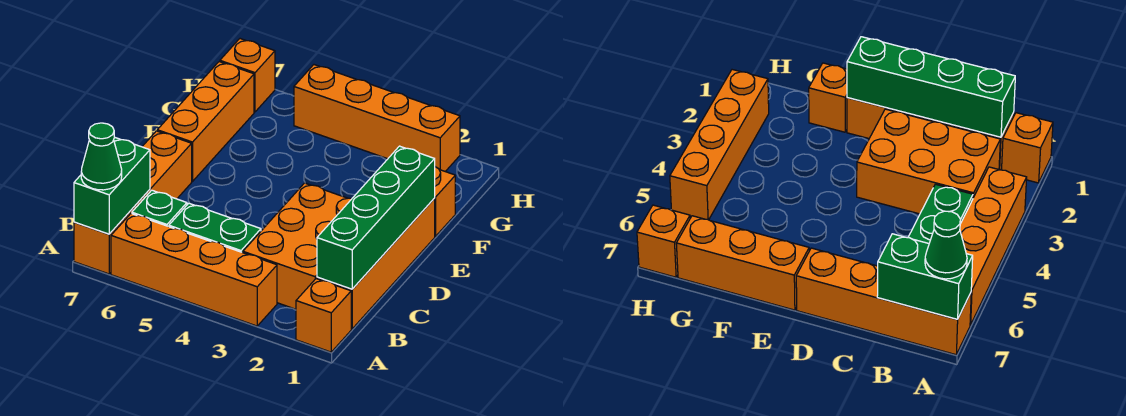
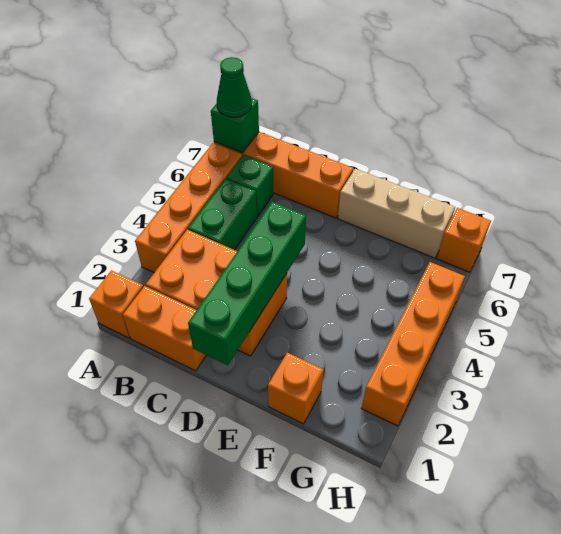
green 1x2 brick [74,138,150,234] -> green 1x1 brick [211,98,259,153]
orange 1x4 brick [317,199,435,329] -> orange 1x2 brick [123,286,206,371]
green 1x4 brick [317,146,435,289] -> green 1x4 brick turned to [188,202,306,365]
orange 1x3 brick [157,62,254,181] -> tan 1x3 brick [338,169,455,258]

